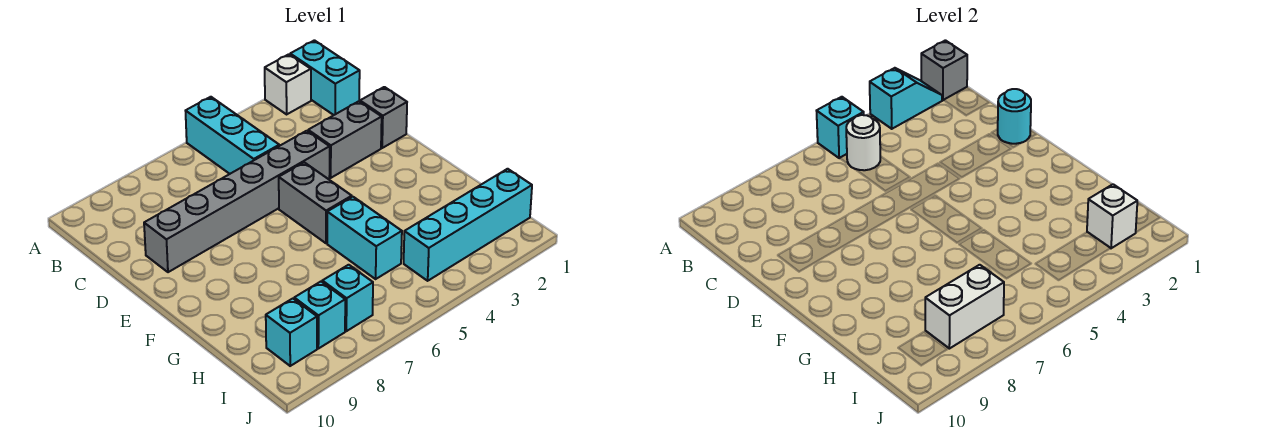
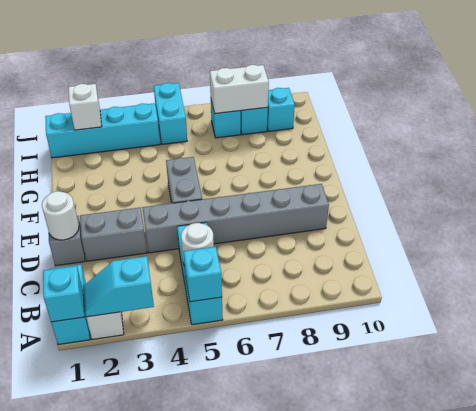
grey 1x1 brick [921,40,967,100] -> cyan 1x1 brick [43,266,84,322]
cyan 1x1 round brick [998,89,1031,144] -> white 1x1 round brick [42,191,79,240]
cyan 1x2 brick [327,197,402,279] -> cyan 1x2 brick moved to [154,83,187,144]

